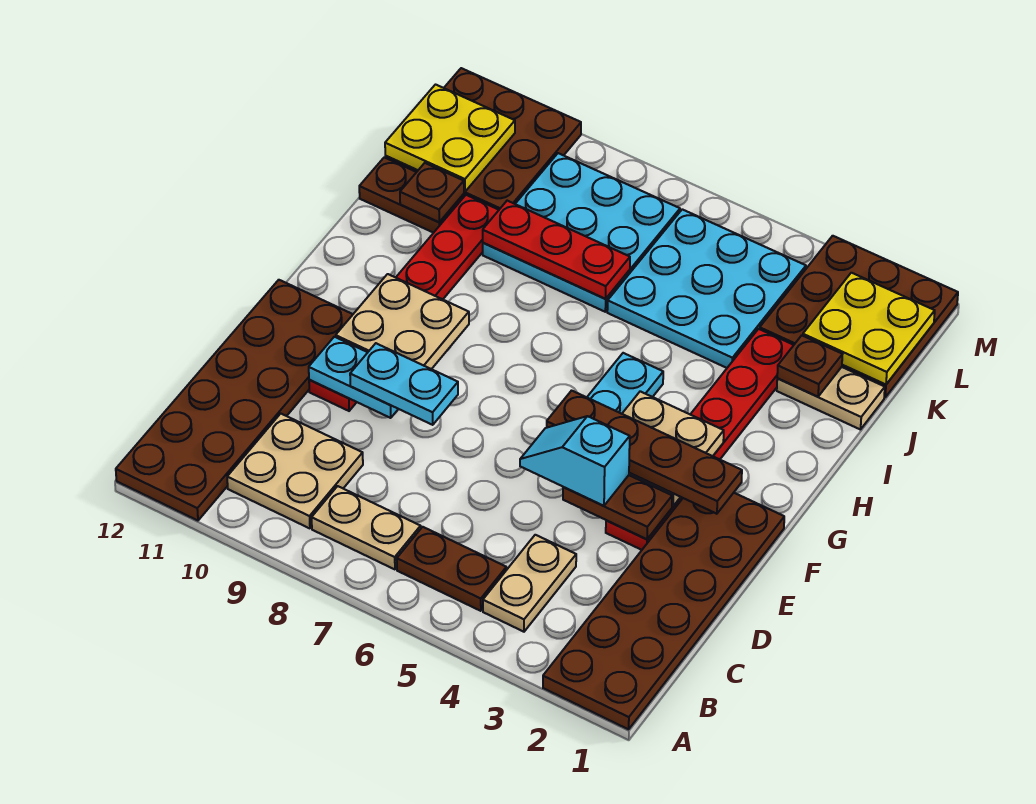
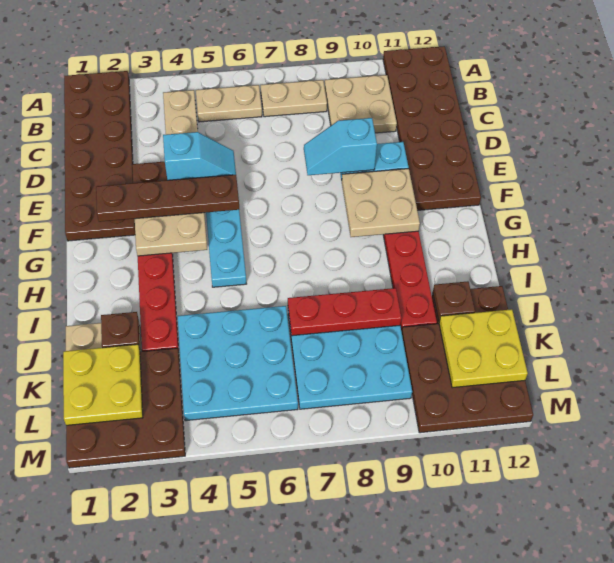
brown 1x2 plate [397,527,506,611] -> tan 1x2 plate [196,85,262,122]
cyan 1x2 plate [350,343,458,425] -> cyan 1x2 slope [304,118,377,175]

